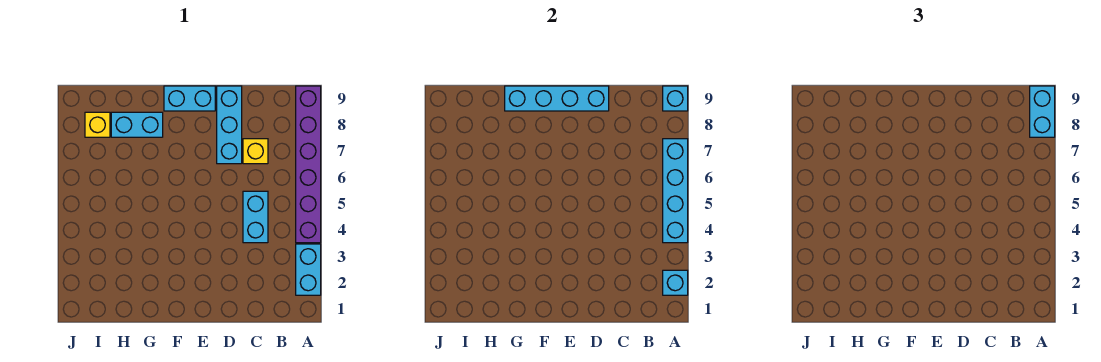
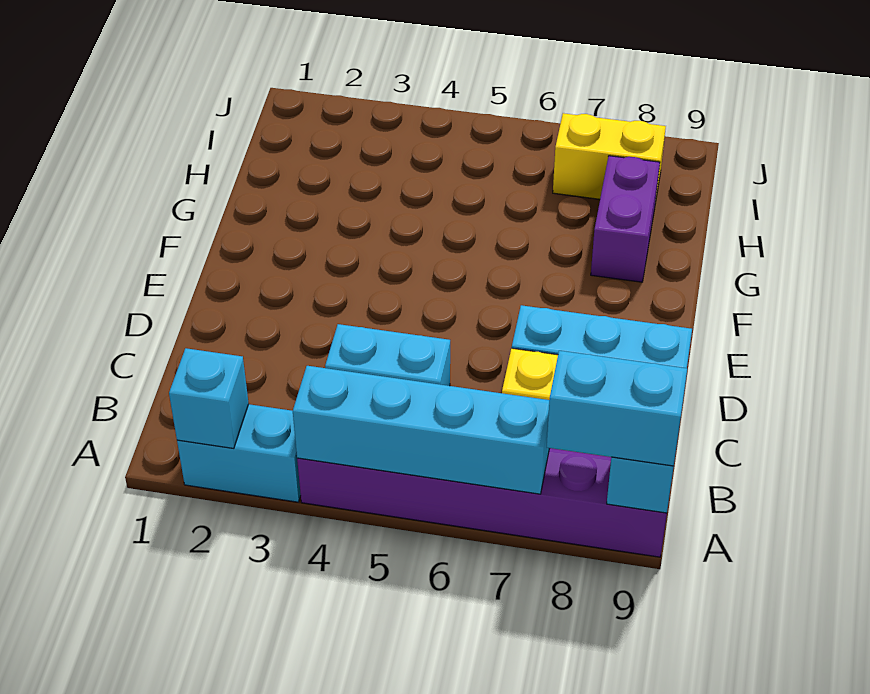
cyan 1x4 brick [505,86,609,111] -> none
cyan 1x2 brick [164,86,215,111] -> none
cyan 1x2 brick [111,112,163,137] -> purple 1x2 brick [591,156,660,282]
yellow 1x1 brick [85,112,110,137] -> yellow 1x2 brick [553,113,666,203]

